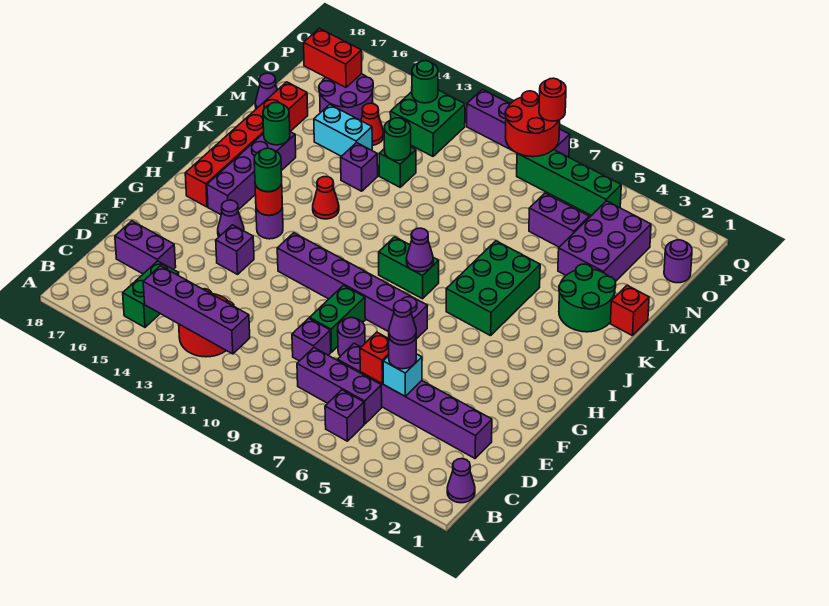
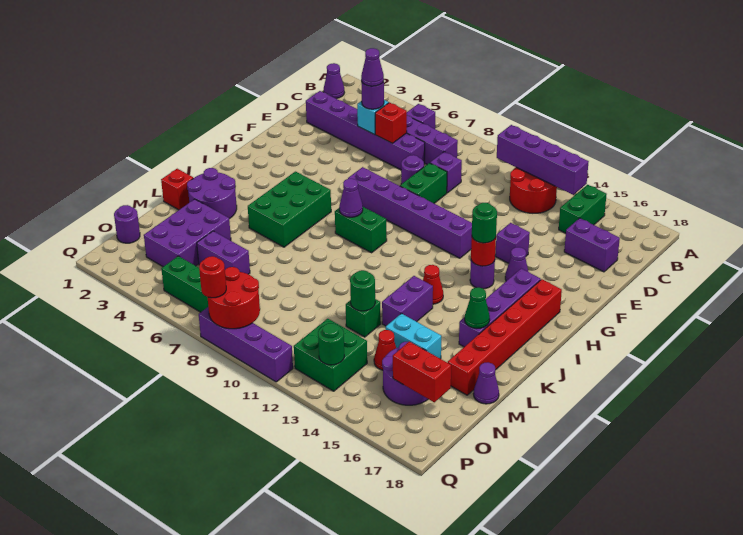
green 2x2 round brick [559,264,616,332] -> purple 2x2 round brick [187,168,237,219]
green 1x1 round brick [263,103,290,145] -> green 1x1 cone [465,287,490,329]
purple 1x1 brick [341,143,378,191] -> purple 1x2 brick [382,276,433,326]

